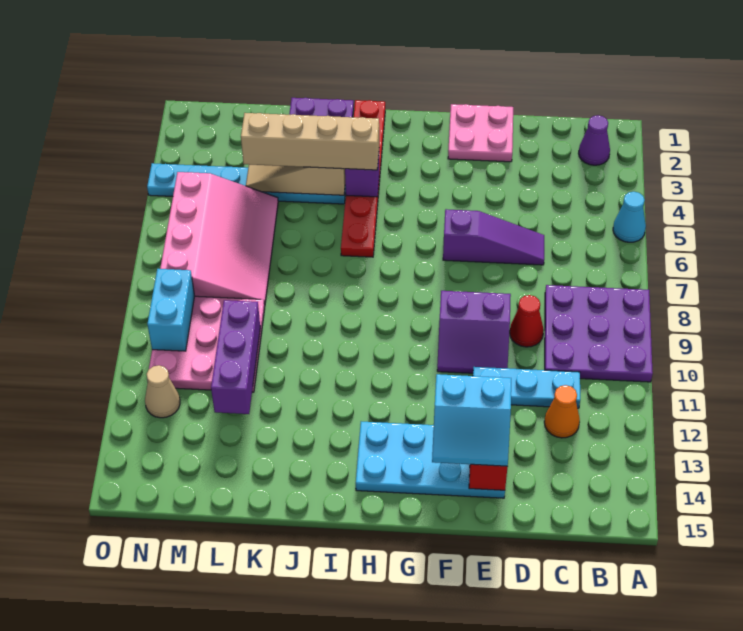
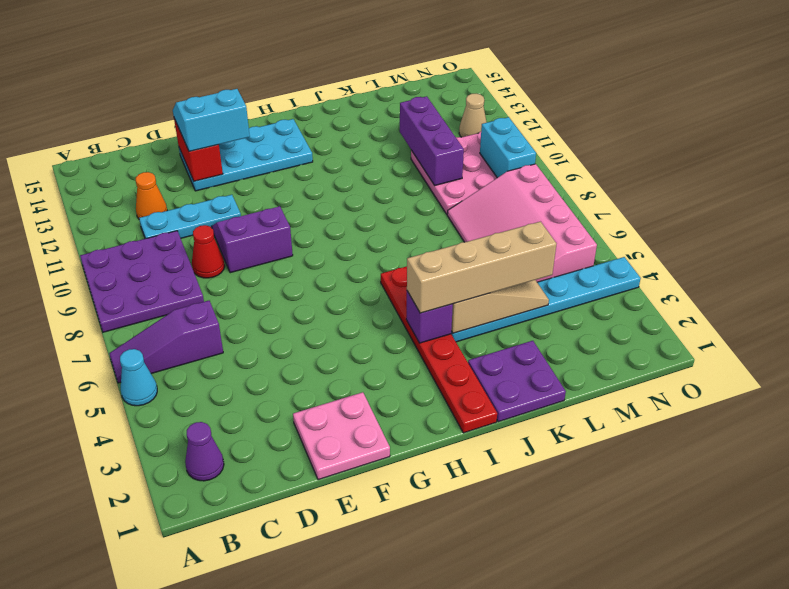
purple 1x3 slope [443,209,544,265] -> purple 1x3 slope moved to [109,301,223,383]

